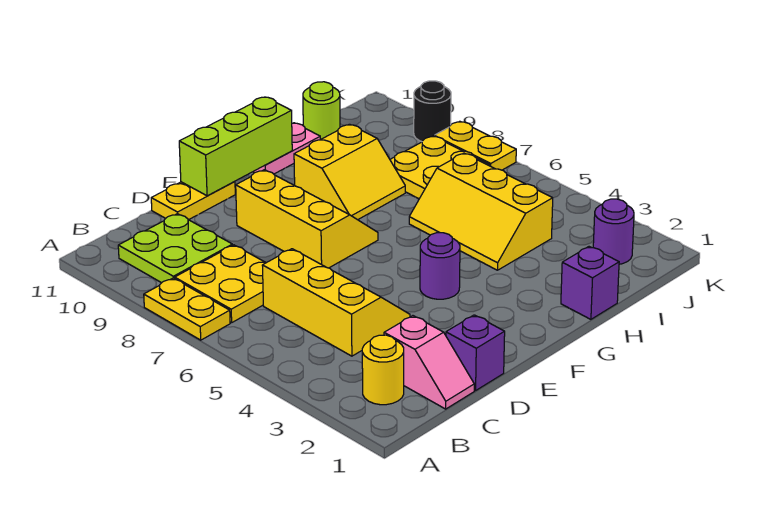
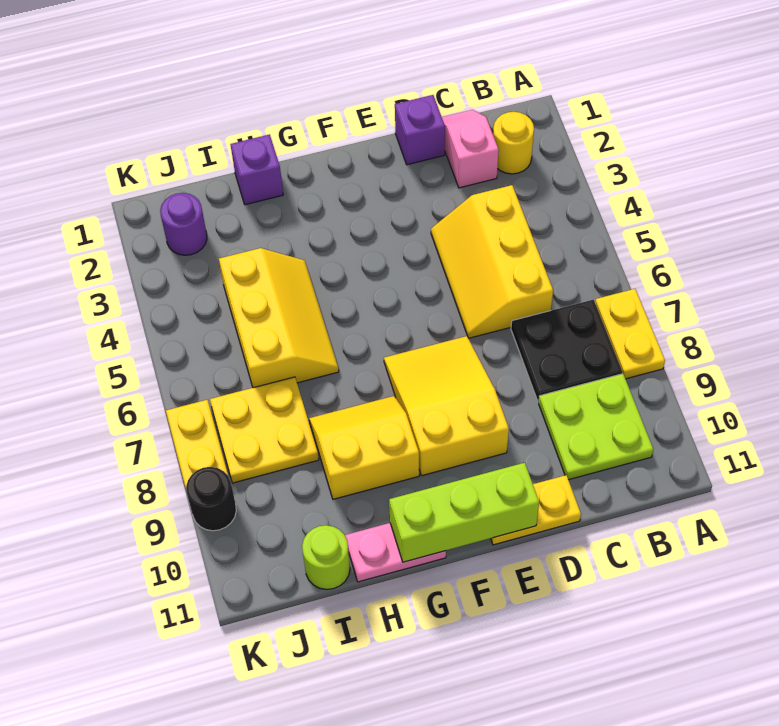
yellow 2x2 plate [175,245,266,323] -> black 2x2 plate [511,300,622,402]
yellow 2x3 slope [236,170,378,268] -> yellow 2x3 slope turned to [384,336,509,476]
purple 1x1 round brick [420,233,460,299] -> none

